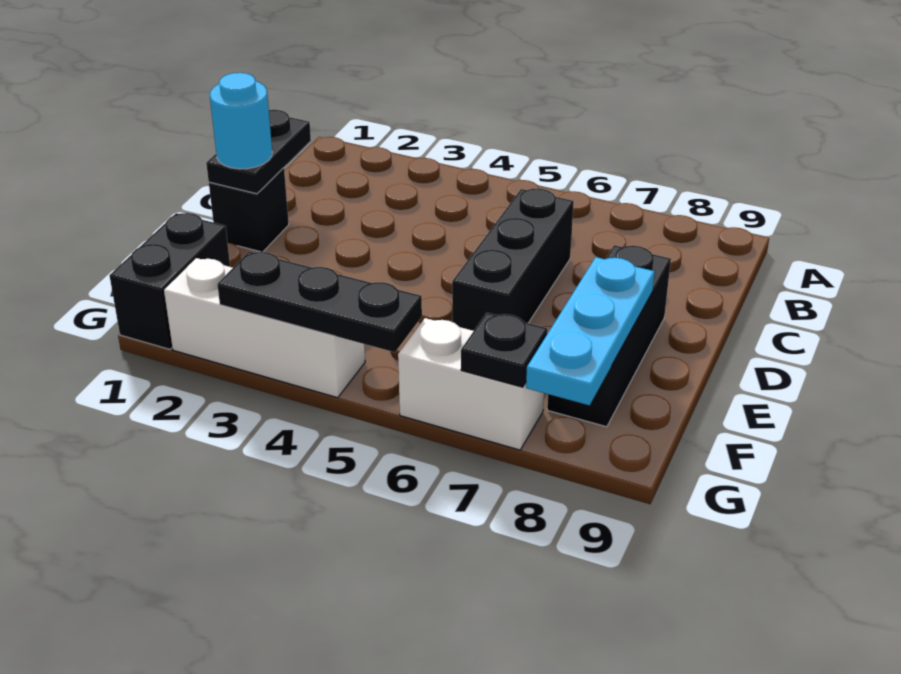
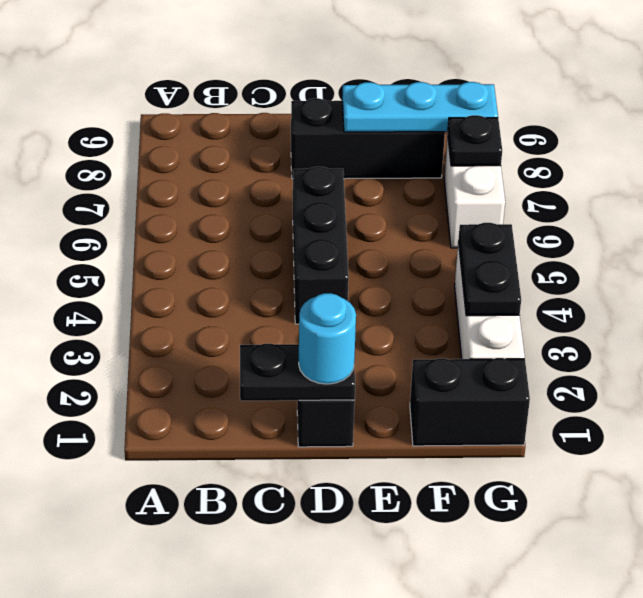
black 1x3 brick [452,188,574,331] -> black 1x3 brick turned to [293,167,349,324]
black 1x3 plate [217,251,422,352] -> black 1x2 plate [458,223,521,316]

